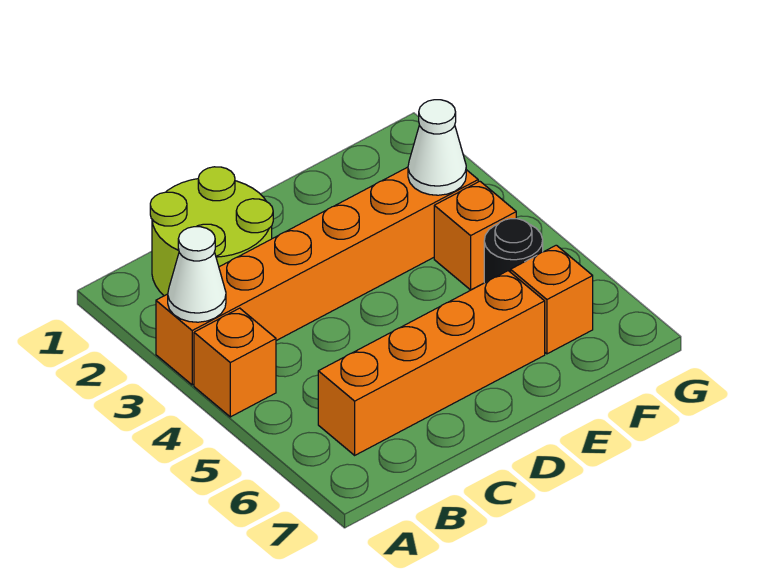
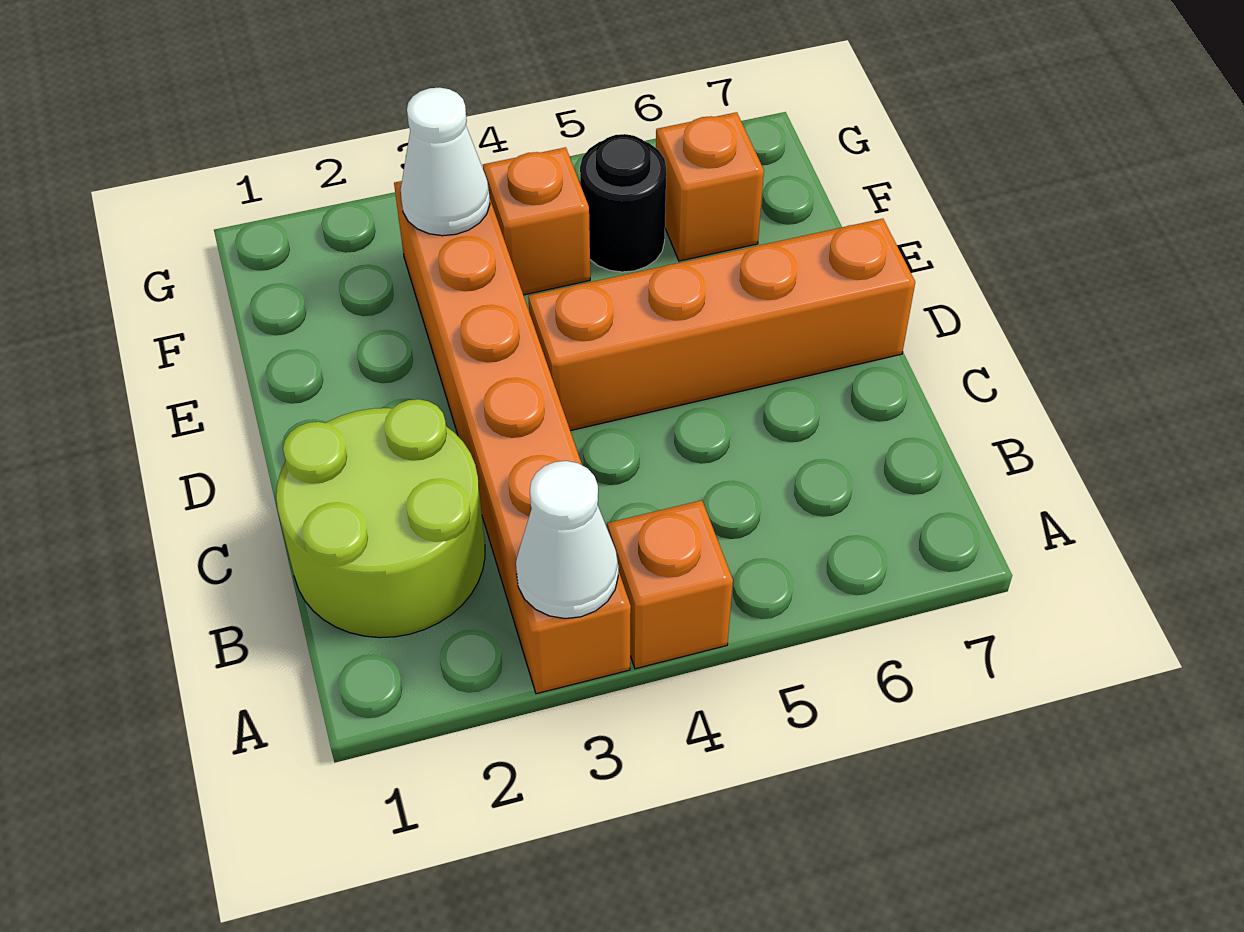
orange 1x4 brick [318,271,545,455] -> orange 1x4 brick turned to [528,219,915,431]

